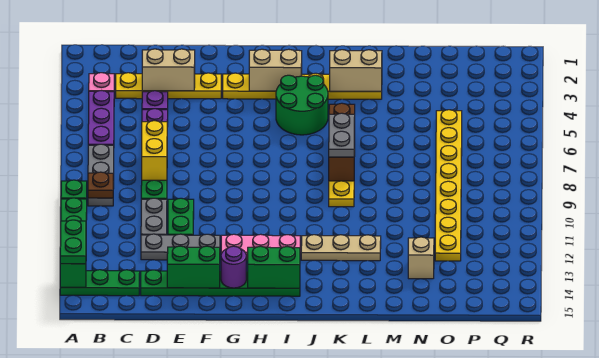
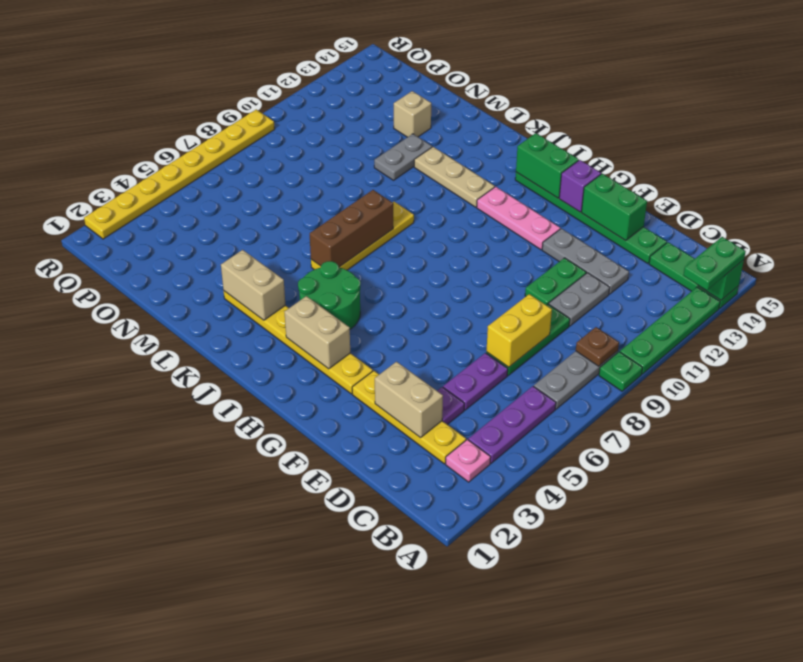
purple 1x1 round brick [221,246,246,288] -> purple 1x1 brick [559,160,601,212]
grey 1x2 plate [329,113,355,157] -> grey 1x2 plate moved to [374,134,432,180]
yellow 1x8 plate [435,110,462,261] -> yellow 1x8 plate moved to [84,110,275,239]

